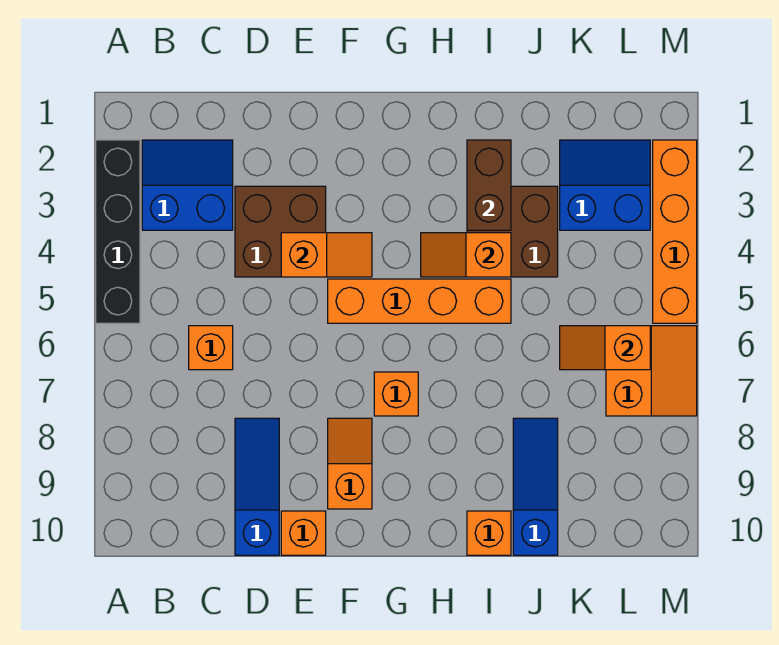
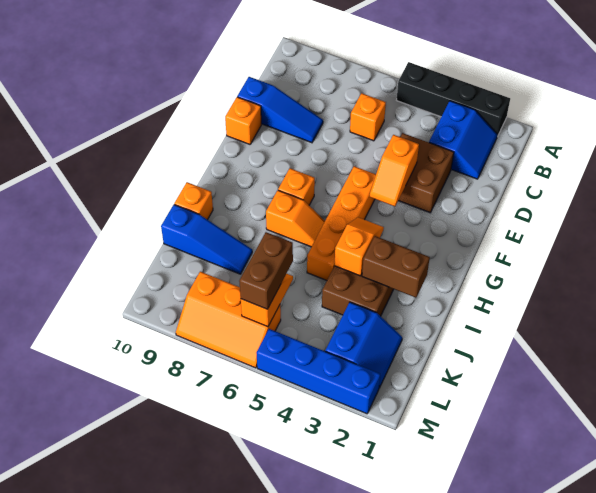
orange 1x2 slope [328,418,372,509] -> orange 1x2 slope moved to [266,190,325,247]
none -> brown 1x2 brick [239,232,293,309]
orange 2x2 slope [606,326,697,416] -> orange 2x3 slope [176,272,281,368]
orange 1x4 brick [653,140,697,323] -> blue 1x4 brick [257,329,380,414]

